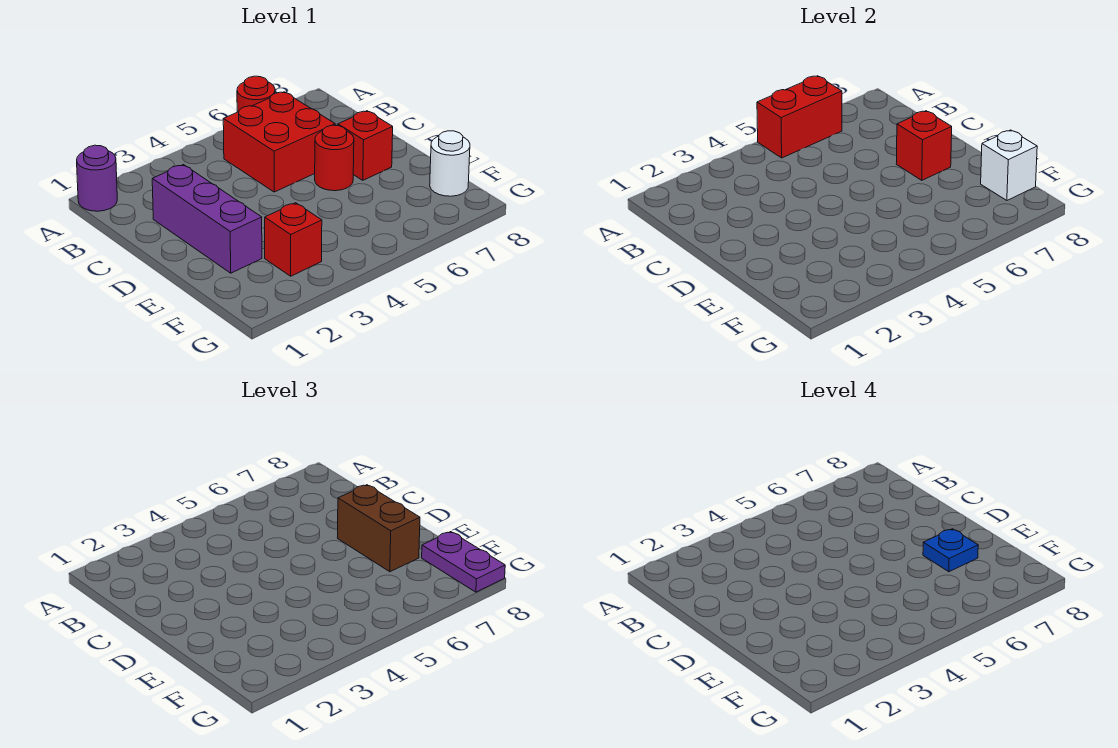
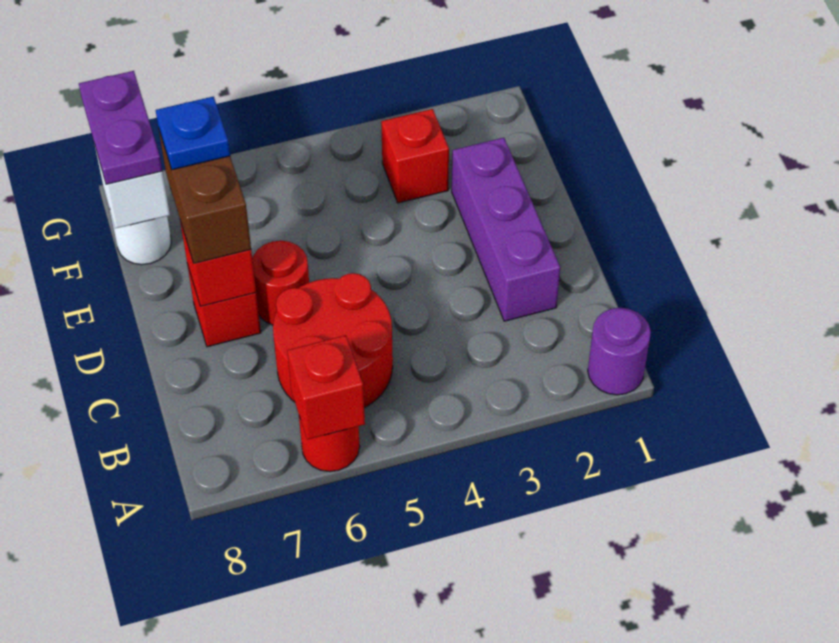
red 1x2 brick [757,76,842,158] -> red 1x1 brick [287,335,365,440]
red 2x2 brick [223,92,335,192] -> red 2x2 round brick [273,273,393,408]

